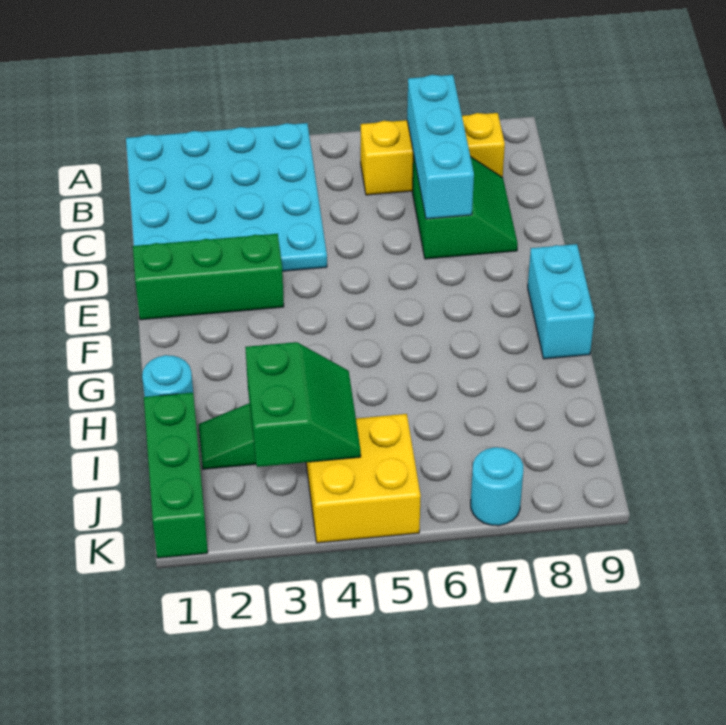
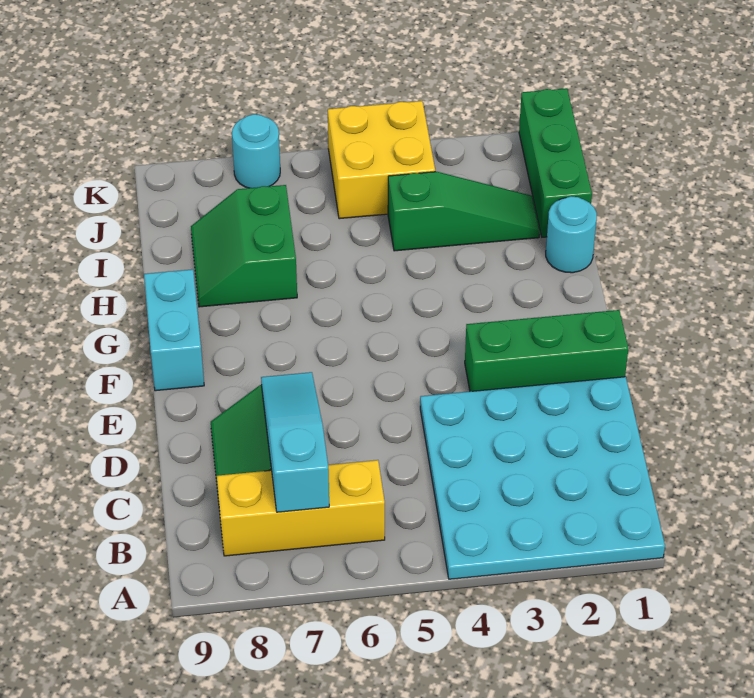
cyan 1x3 brick [407,75,474,219] -> cyan 1x3 slope [261,372,329,512]
green 2x2 slope [245,342,361,467] -> green 2x2 slope moved to [191,185,297,307]

